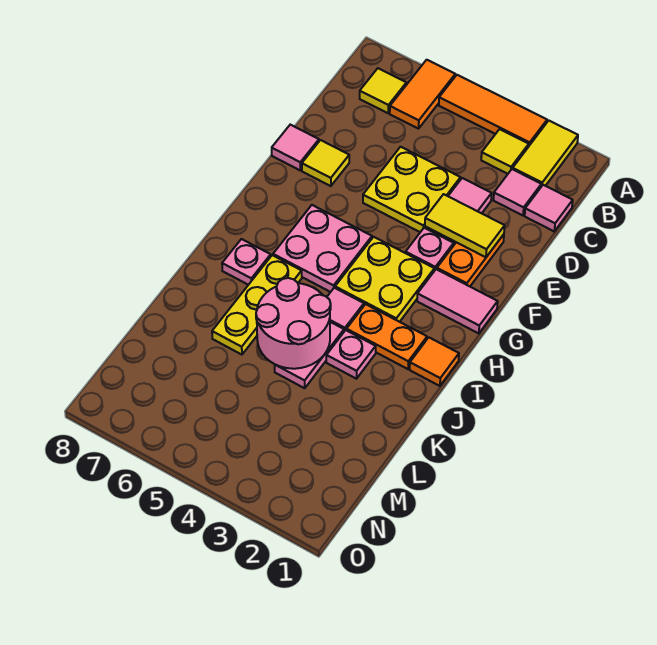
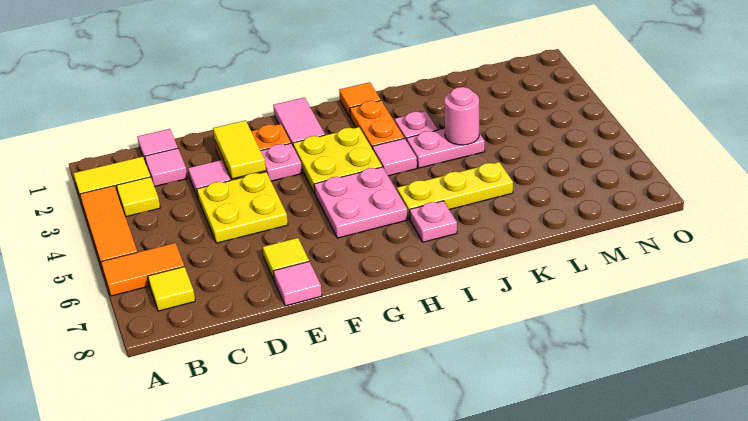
pink 2x2 round brick [256,278,331,369] -> pink 1x1 round brick [444,87,479,145]

